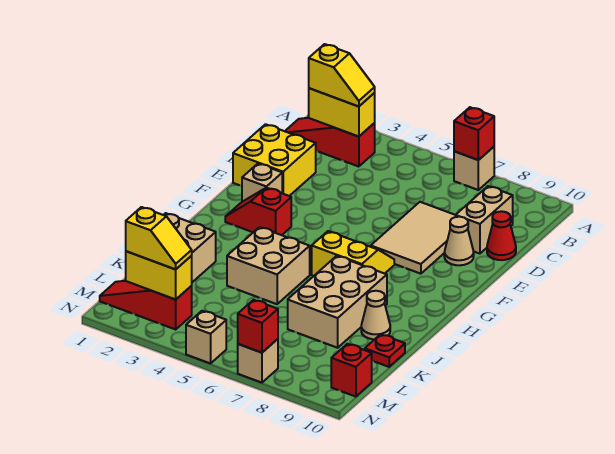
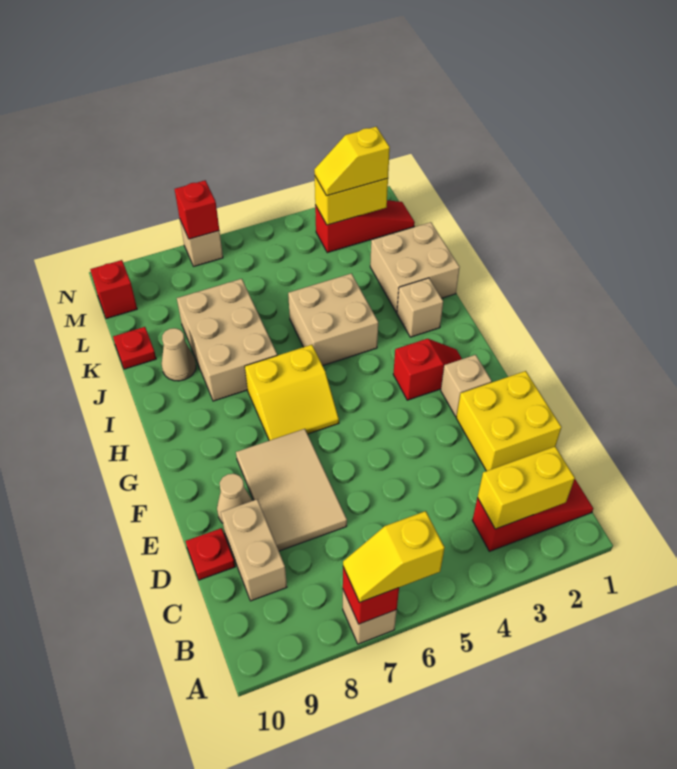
yellow 1x2 slope [309,44,375,107] -> yellow 1x2 slope moved to [343,511,445,603]
red 1x1 cone [487,211,516,260] -> red 1x1 plate [186,528,235,580]
tan 1x1 brick [186,311,226,363] -> tan 1x1 brick moved to [397,278,443,337]

